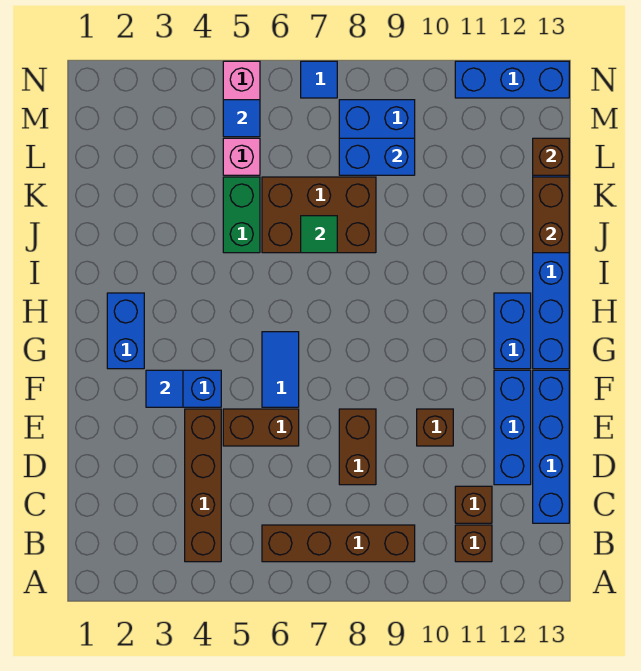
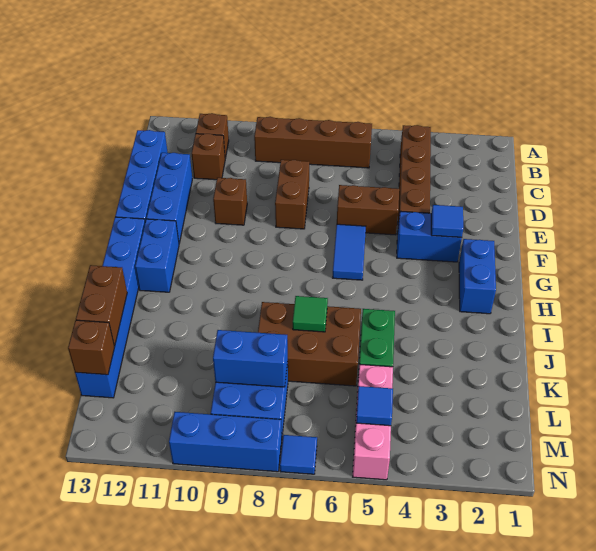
blue 1x3 brick [455,61,569,98] -> blue 1x3 brick moved to [169,412,282,472]

